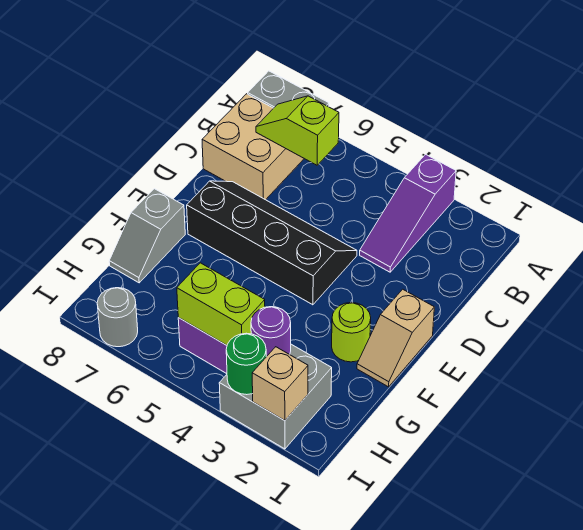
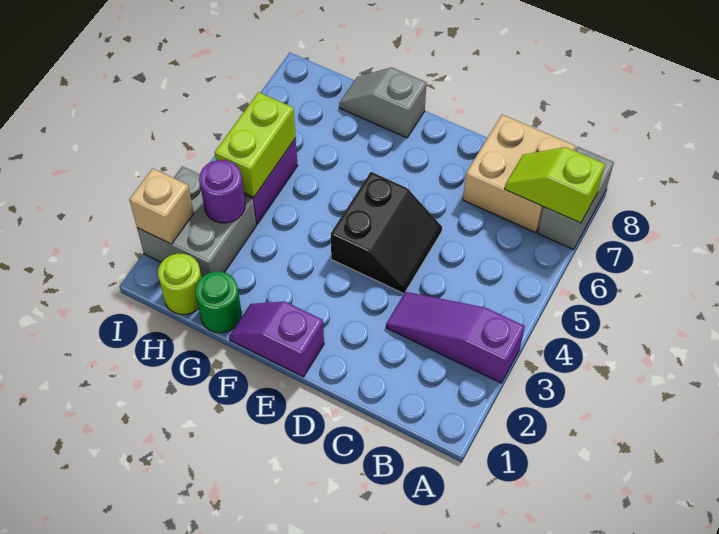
lime 1x2 slope [256,96,339,165] -> lime 1x2 slope turned to [505,147,605,223]
black 2x4 slope [187,181,357,305] -> black 2x2 slope [331,172,442,293]
tan 1x2 slope [357,289,434,387] -> purple 1x2 slope [229,301,324,377]
lime 1x1 round brick [332,303,371,362] -> lime 1x1 round brick moved to [158,253,202,315]
green 1x1 round brick [226,333,266,395] -> green 1x1 round brick moved to [195,272,242,333]
grey 1x1 round brick [97,288,138,347] -> none

